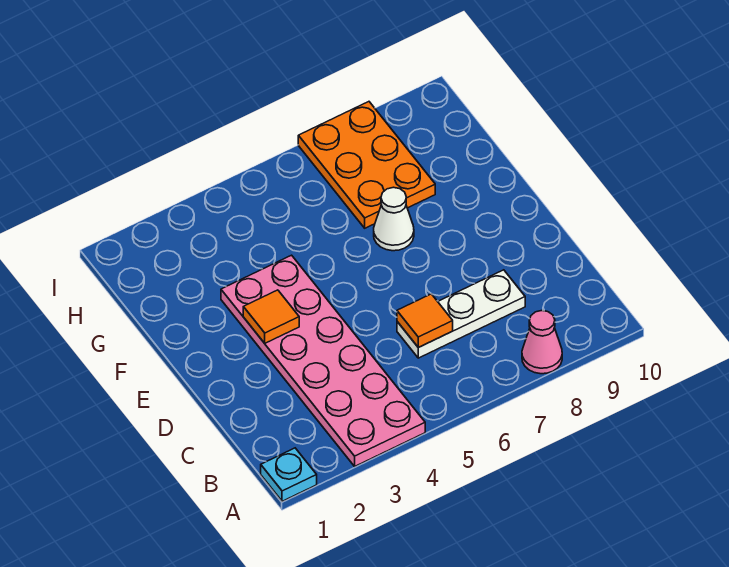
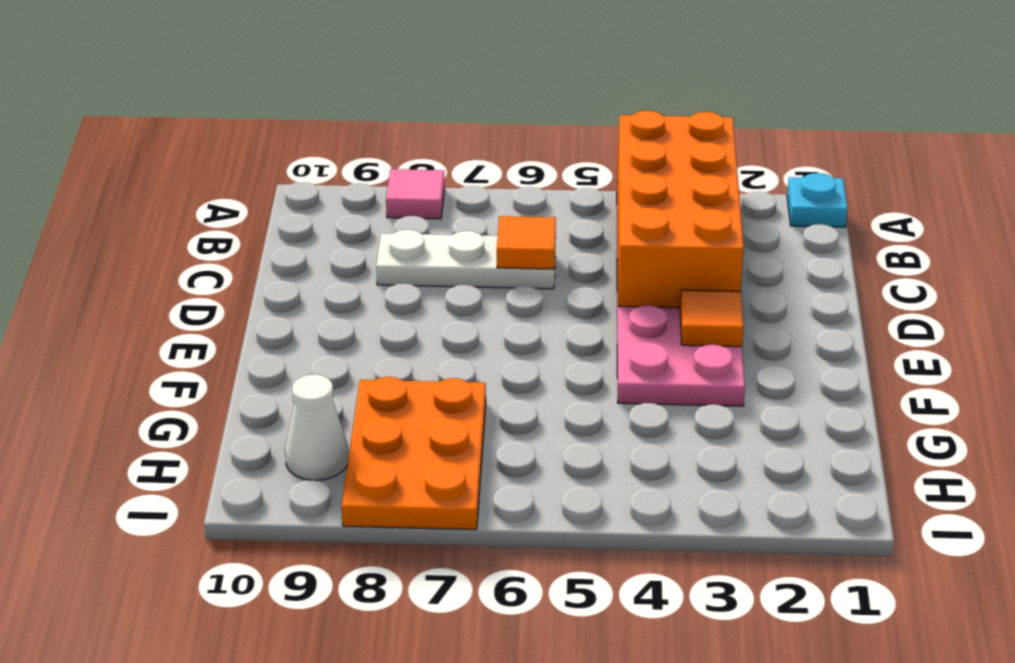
none -> orange 2x4 brick [617,111,744,308]
pink 1x1 cone [522,311,562,374] -> pink 1x1 tile [386,169,445,219]
white 1x1 cone [374,187,414,251] -> white 1x1 cone moved to [285,374,349,480]

